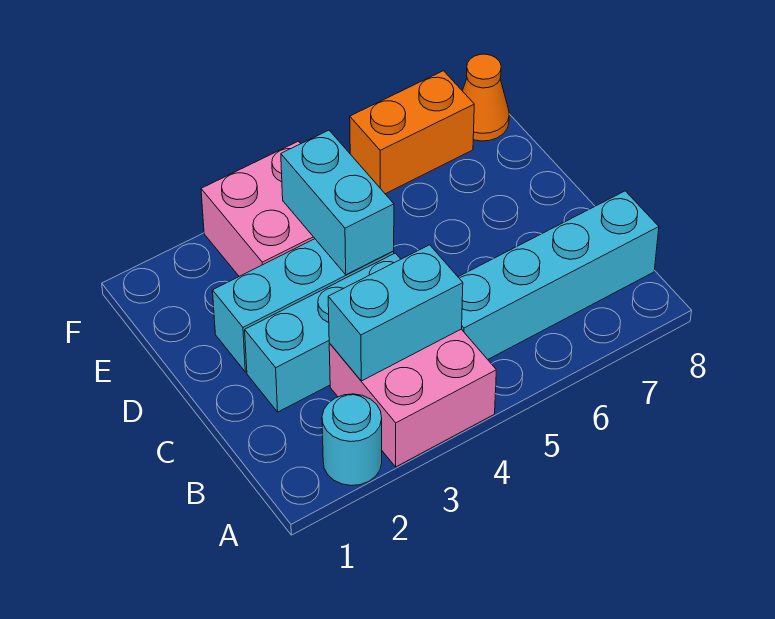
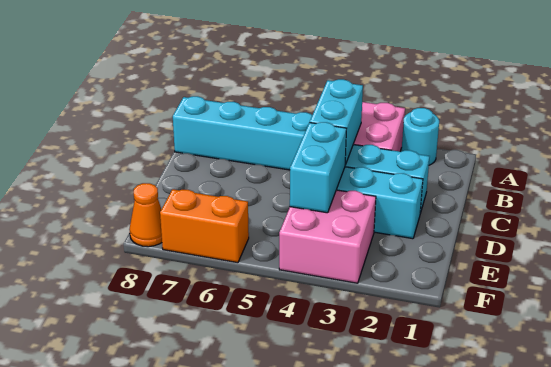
cyan 1x2 brick [328,245,463,381] -> cyan 1x2 brick turned to [310,79,363,165]

